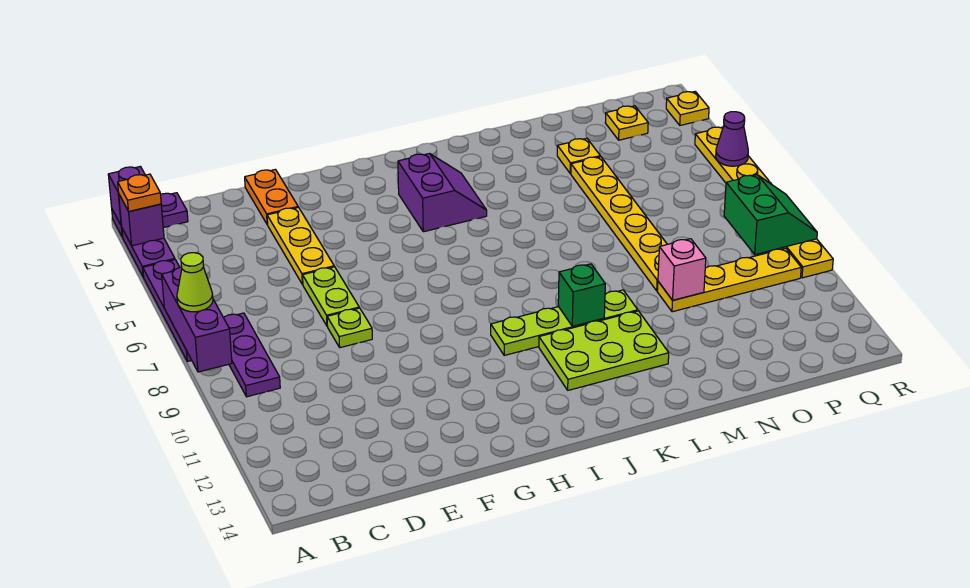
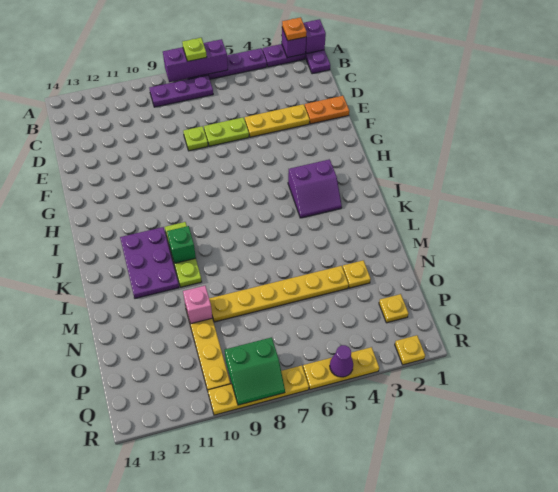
lime 1x1 cone [177,253,213,312] -> lime 1x1 plate [182,38,207,61]
lime 1x4 plate [491,290,638,355] -> lime 1x3 plate [165,222,202,287]
lime 2x3 plate [539,311,669,390] -> purple 2x3 plate [120,227,179,298]

